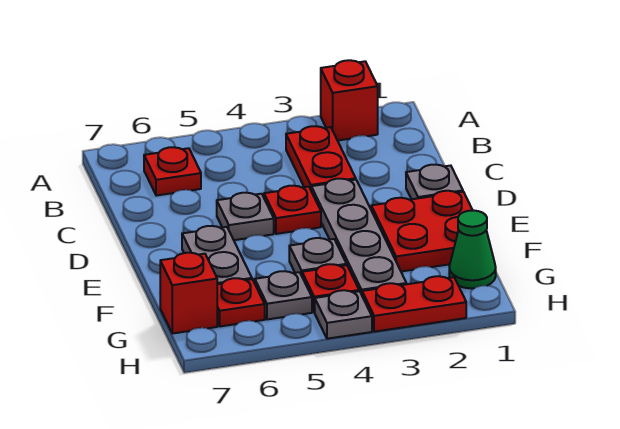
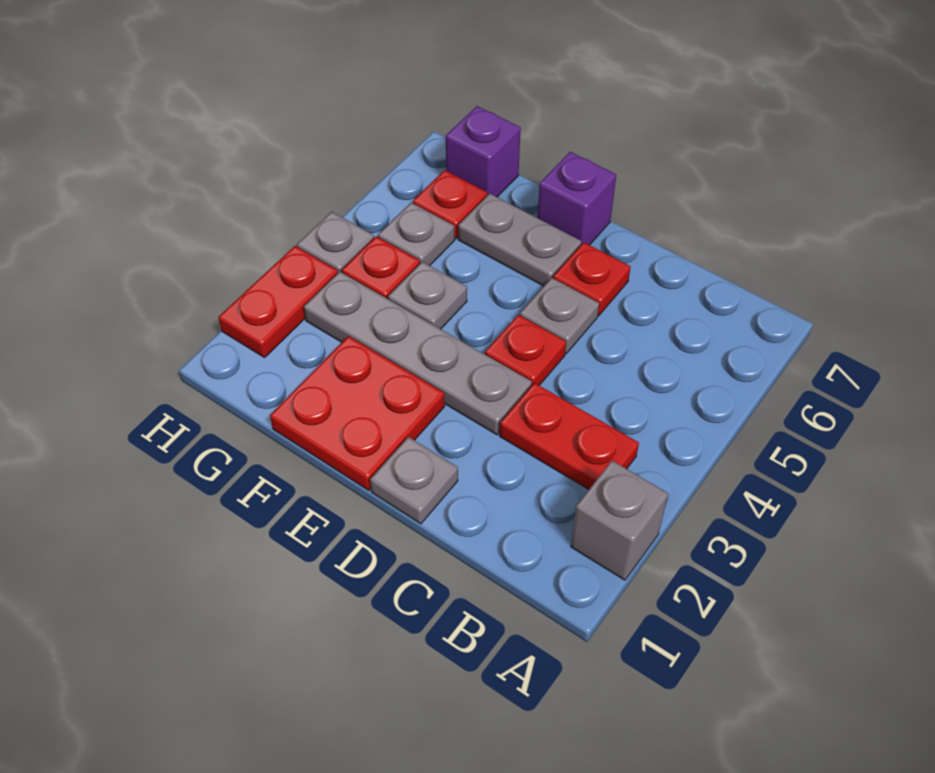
red 1x1 brick [321,60,378,141] -> grey 1x1 brick [571,461,668,580]
red 1x1 plate [144,147,201,196] -> red 1x1 plate moved to [553,242,631,316]
none -> purple 1x1 brick [537,152,616,245]
green 1x1 cone [449,210,496,289] -> none
red 1x1 brick [160,253,217,334] -> purple 1x1 brick [446,106,521,197]

